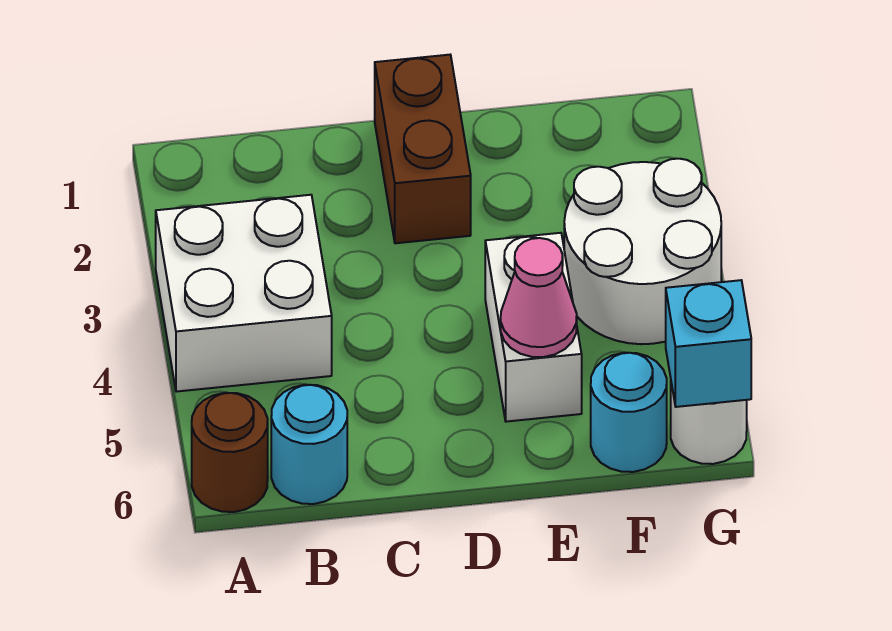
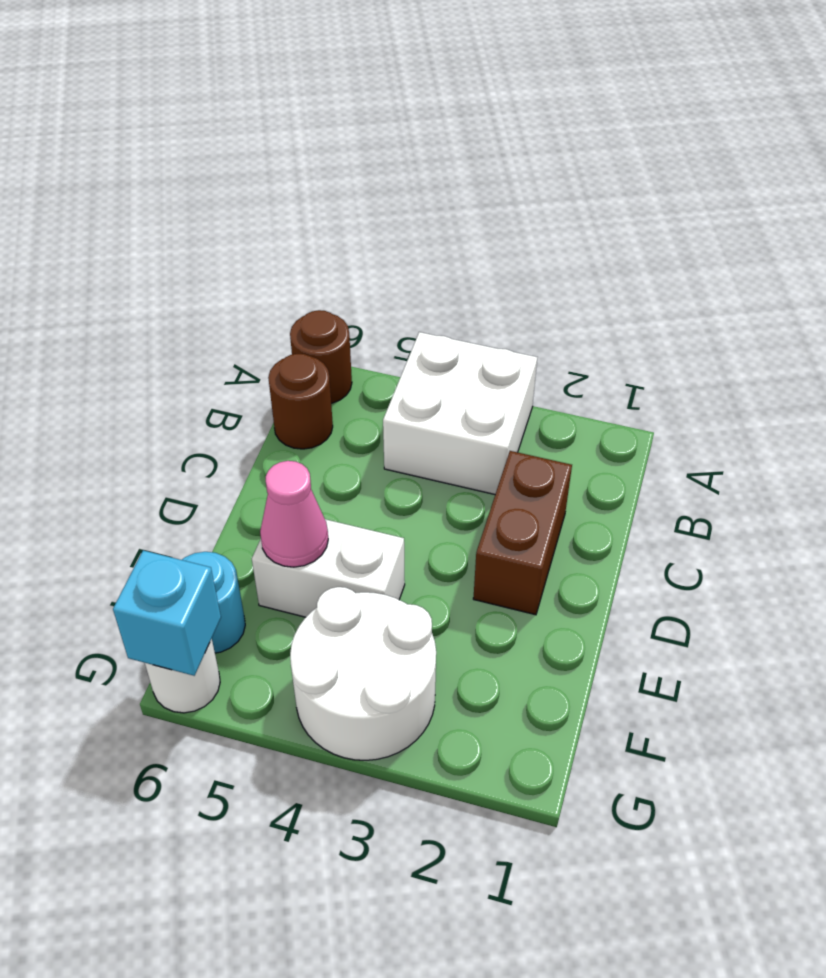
cyan 1x1 round brick [271,385,347,504] -> brown 1x1 round brick [268,354,333,449]
brown 1x2 brick [375,55,471,243] -> brown 1x2 brick turned to [473,451,572,615]

